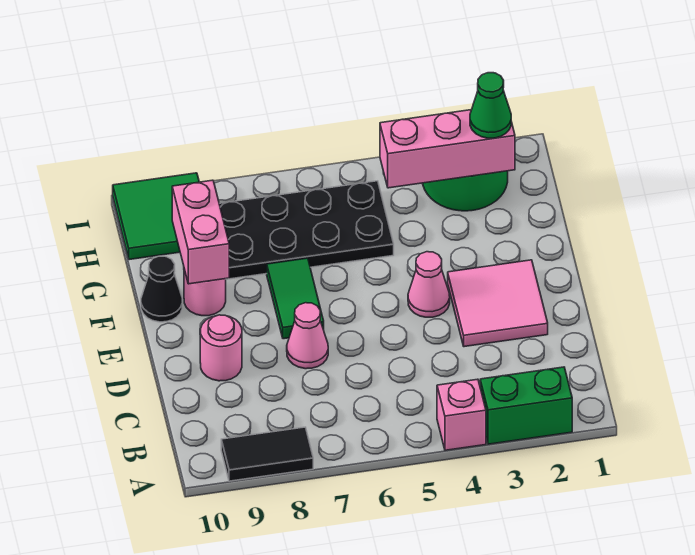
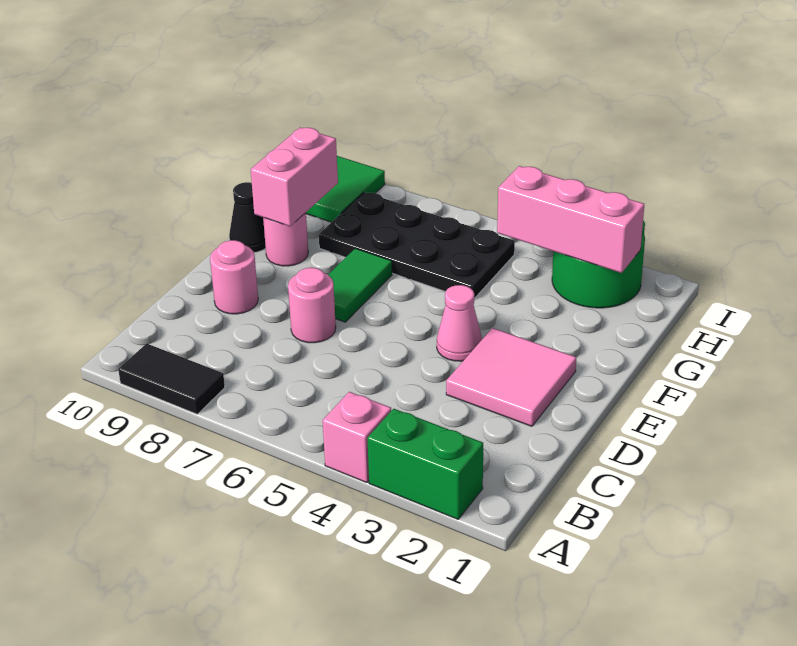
pink 1x1 cone [287,303,328,369] -> pink 1x1 round brick [288,268,336,343]
green 1x1 cone [470,73,511,138] -> none

